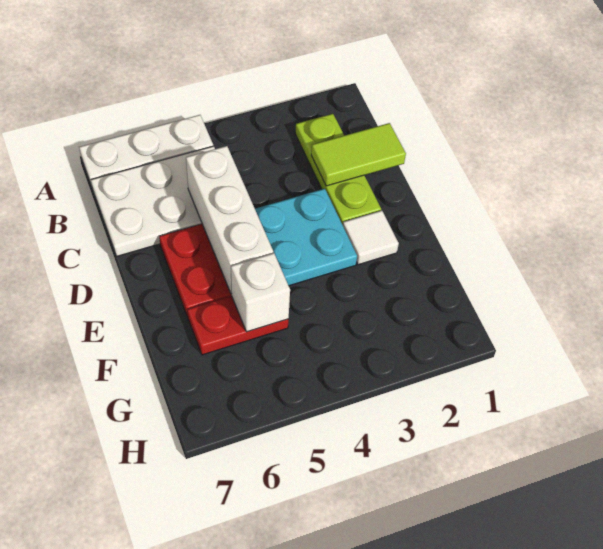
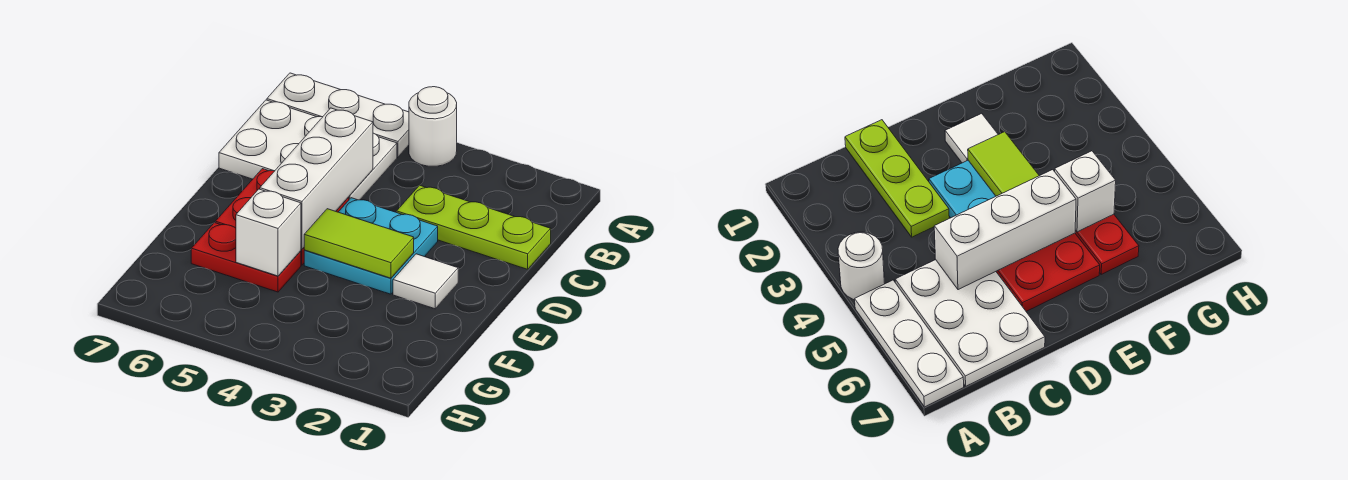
none -> white 1x1 round brick [409,87,457,166]
lime 1x3 plate [295,114,381,225] -> lime 1x3 plate turned to [397,185,551,269]
lime 1x2 tile [311,123,406,186] -> lime 1x2 tile moved to [304,209,414,278]

